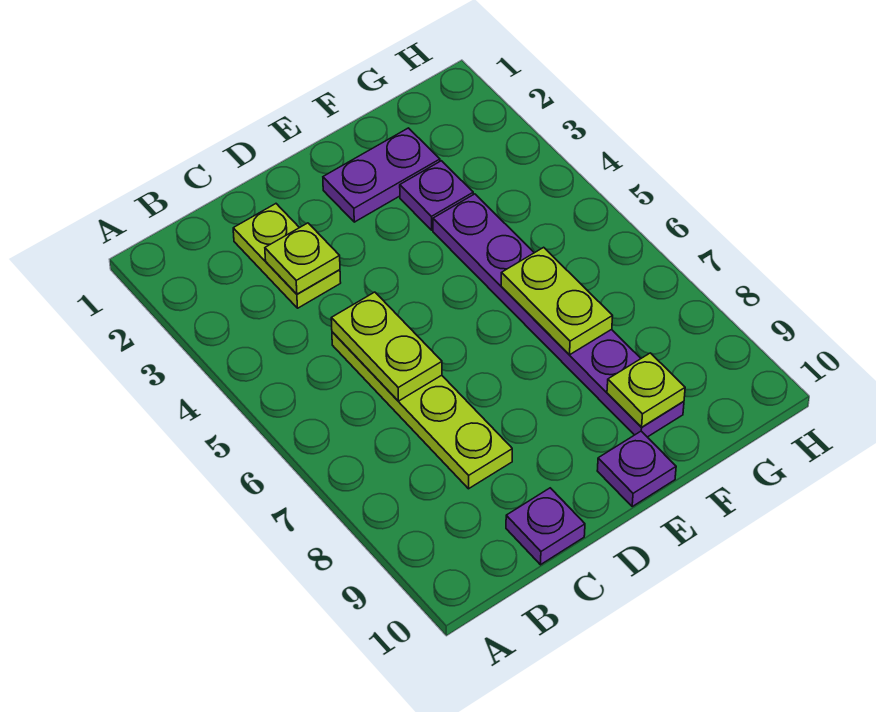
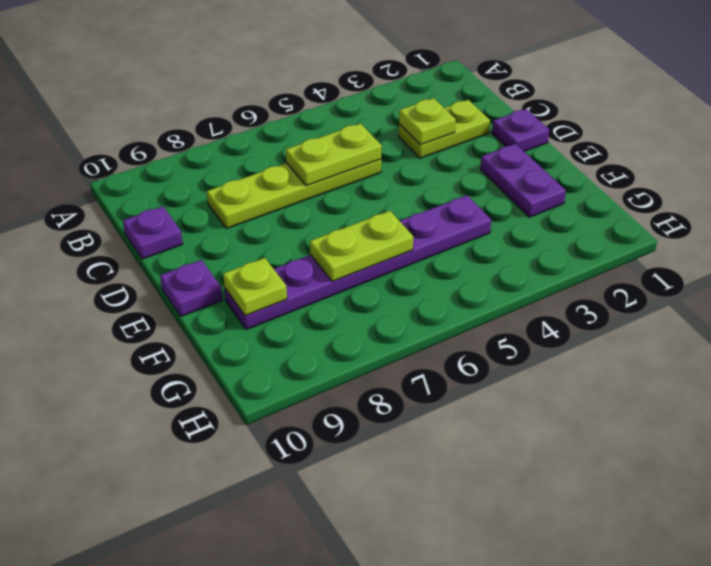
purple 1x1 plate [400,161,473,230] -> purple 1x1 plate moved to [492,109,549,151]

